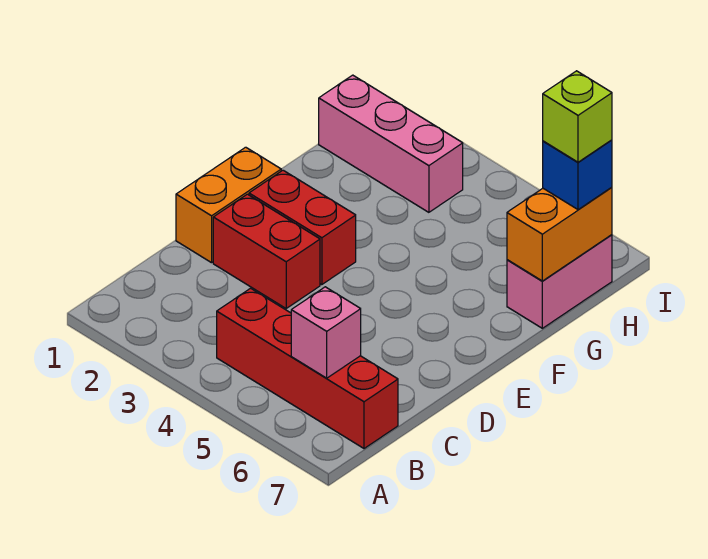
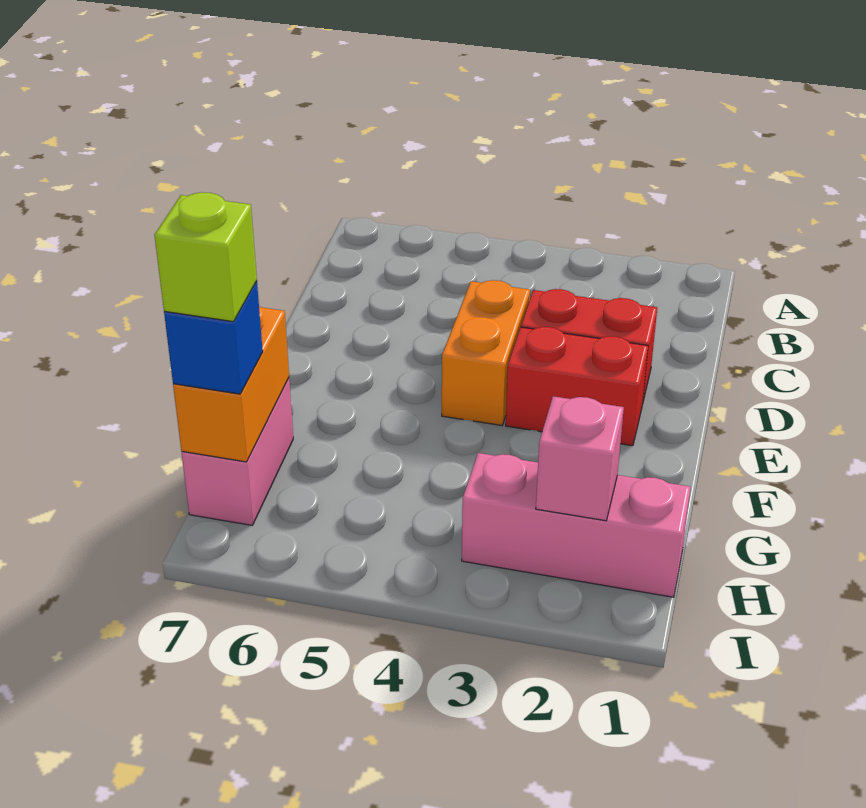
red 1x4 brick [217,288,398,449] -> none
pink 1x1 brick [291,287,361,378] -> pink 1x1 brick moved to [536,396,624,521]
orange 1x2 brick [176,147,281,263] -> orange 1x2 brick moved to [442,280,530,425]

